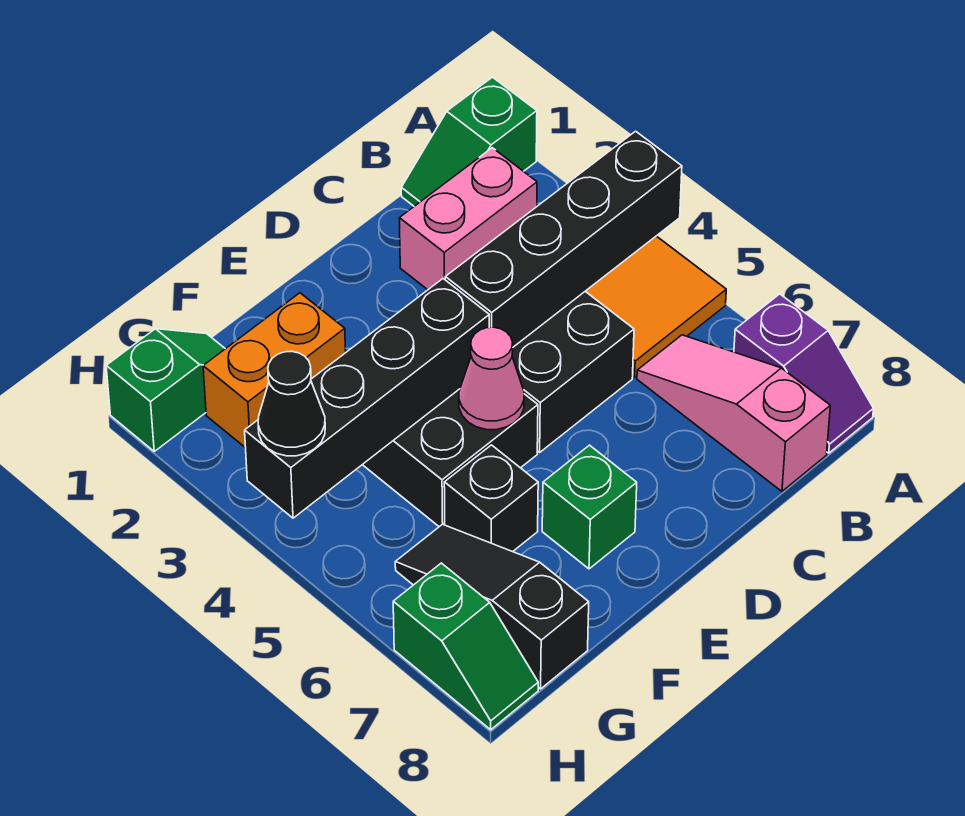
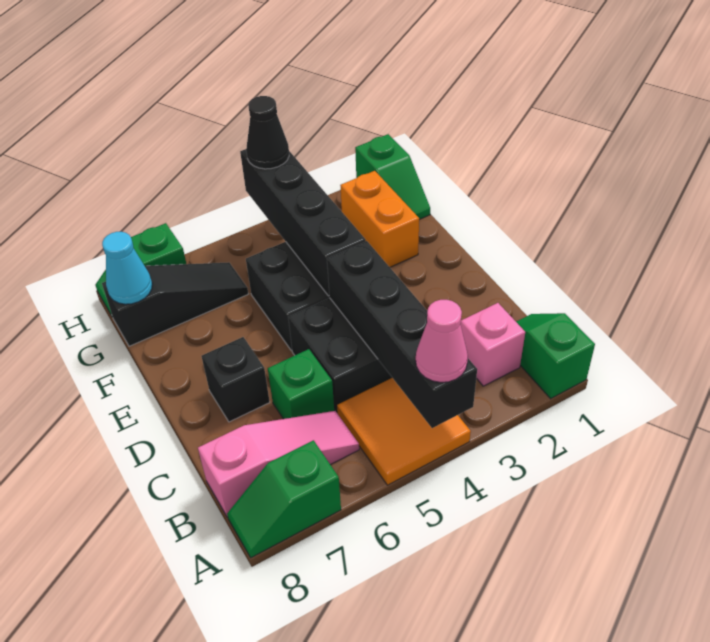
purple 1x2 slope [734,294,874,453] -> green 1x2 slope [227,440,341,558]
pink 1x2 brick [399,148,537,290] -> pink 1x1 brick [460,303,525,386]
pink 1x1 cone [459,327,524,430] -> pink 1x1 cone moved to [416,300,468,382]
green 1x1 brick [542,445,637,569] -> green 1x1 brick moved to [268,349,334,419]
black 1x1 brick [444,445,538,552] -> black 1x1 brick moved to [202,337,270,422]
none -> cyan 1x1 cone [102,232,152,304]

